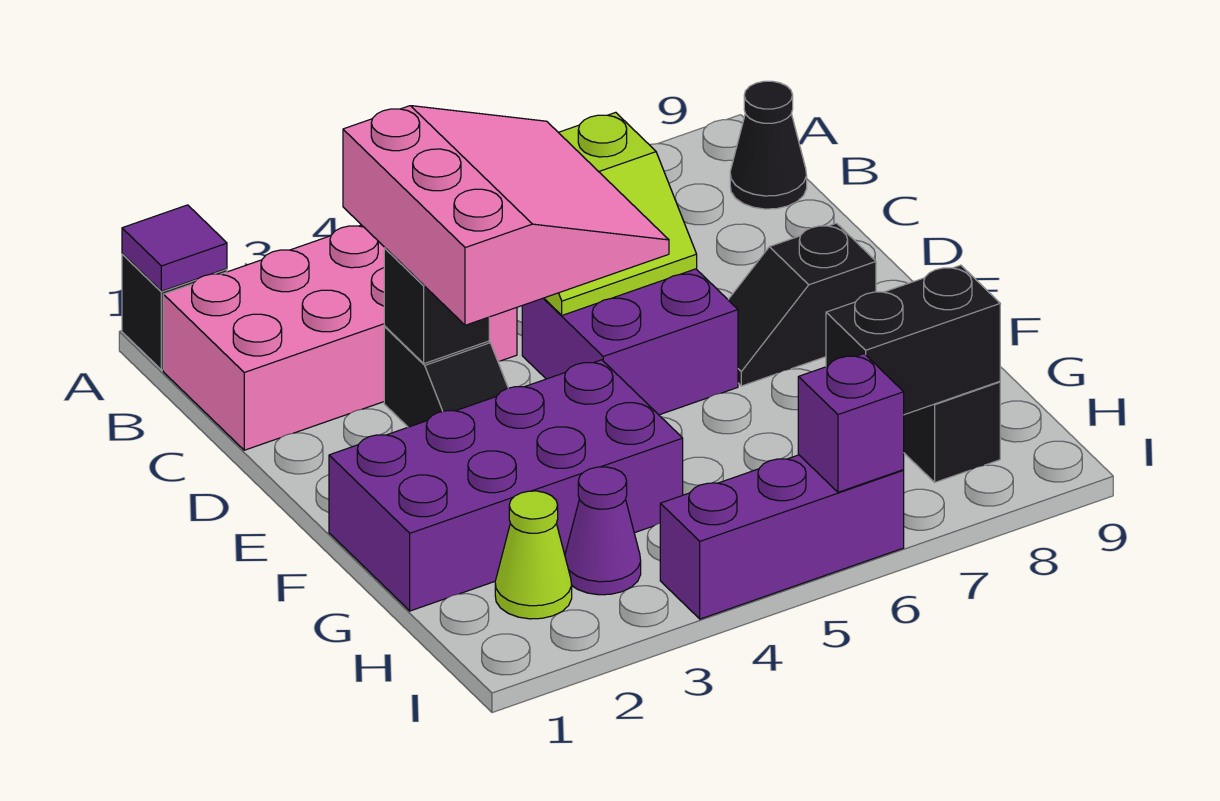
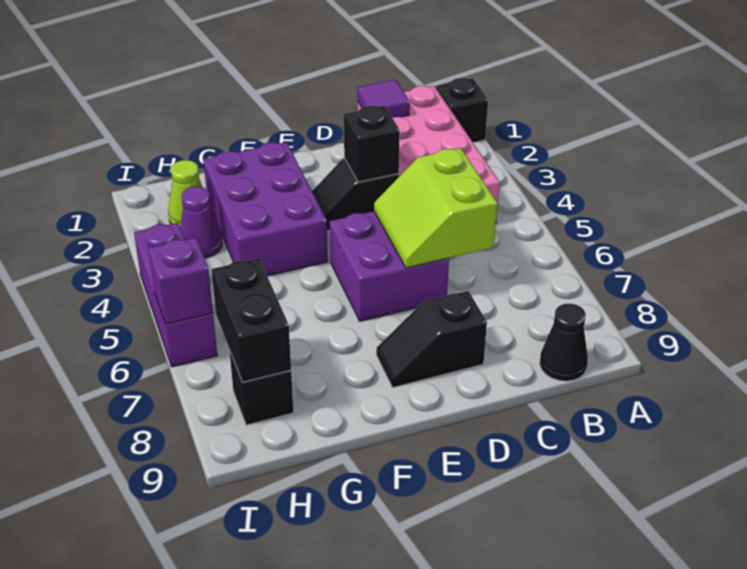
purple 1x1 tile [122,205,227,291] -> purple 1x1 tile moved to [357,80,410,118]
pink 3x3 slope [343,106,669,325] -> none
black 1x2 slope [728,223,876,386] -> black 1x2 slope turned to [376,291,487,387]
purple 2x4 brick [329,360,683,611] -> purple 2x3 brick [203,142,328,276]

